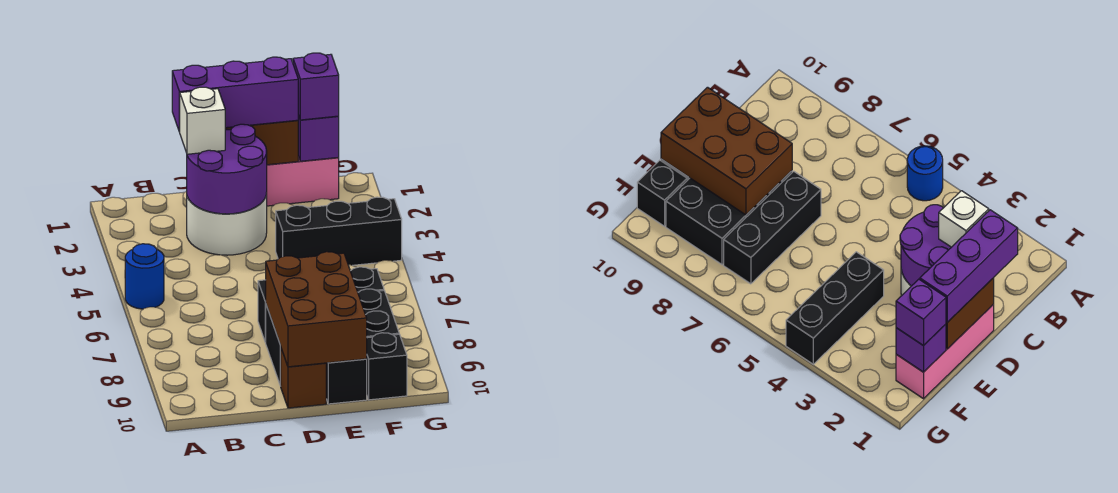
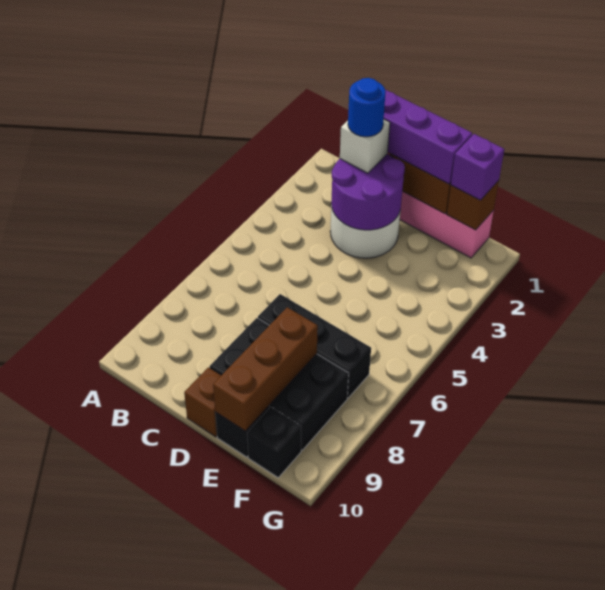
blue 1x1 round brick [125,244,164,309] -> blue 1x1 round brick moved to [348,78,386,137]
brown 2x3 brick [265,252,367,367] -> brown 1x3 brick [213,307,318,431]
black 1x3 brick [276,197,402,265] -> none
purple 1x1 brick [298,115,339,161] -> brown 1x1 brick [447,181,499,230]

